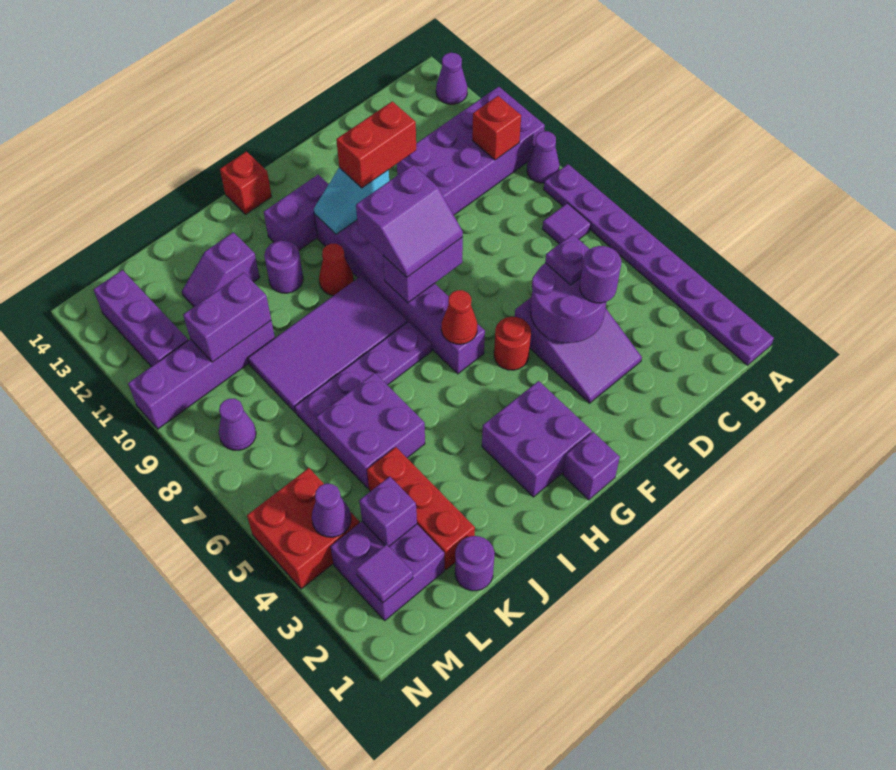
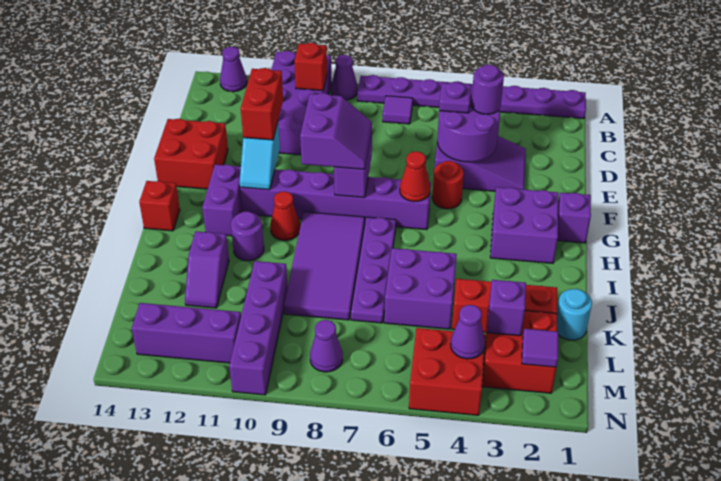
none -> red 2x2 brick [154,119,228,189]
purple 1x1 round brick [455,536,495,591] -> cyan 1x1 round brick [557,289,592,340]
purple 1x2 brick [183,273,271,362] -> none
purple 2x2 brick [330,522,444,620] -> red 2x2 brick [482,309,557,393]

